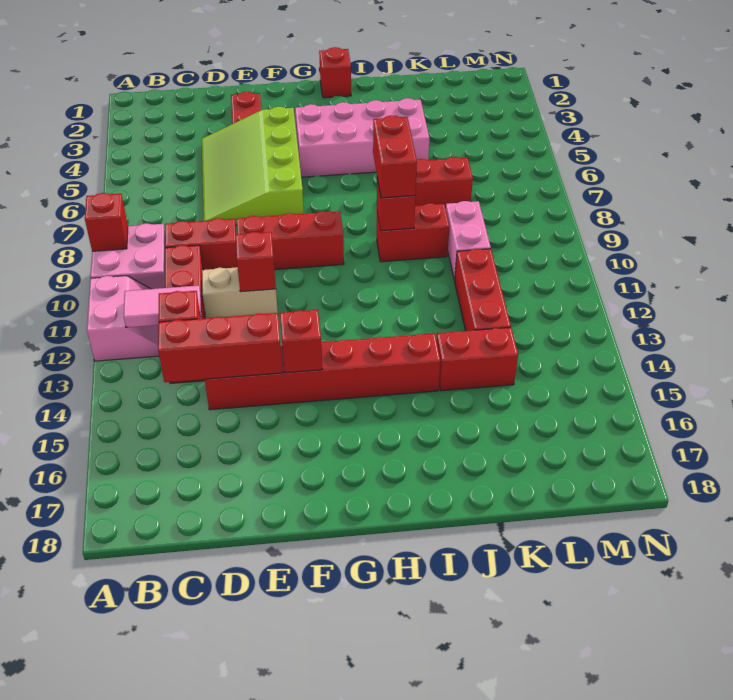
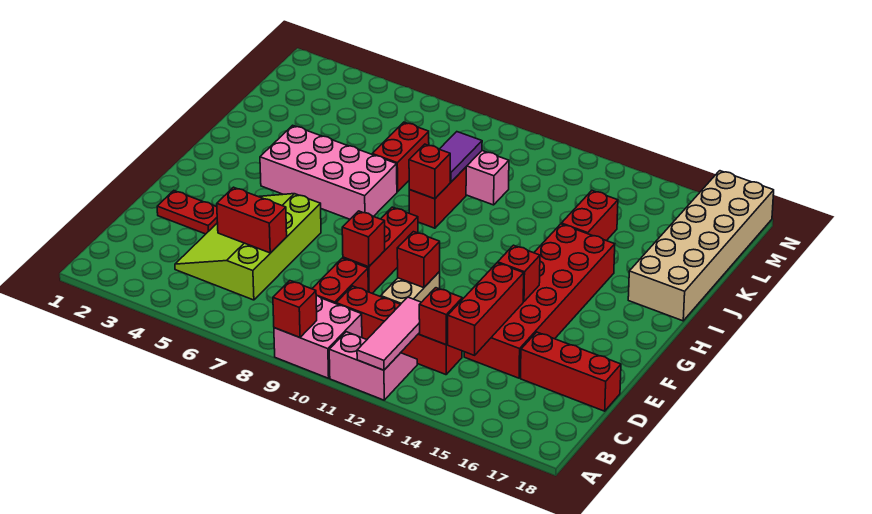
pink 1x2 tile [124,286,201,327] -> pink 1x3 tile [357,297,421,370]
lime 3x4 slope [202,106,304,225] -> lime 3x4 slope turned to [175,194,321,300]
red 1x6 brick [205,333,440,410] -> red 2x6 brick [464,224,615,378]
pink 2x4 brick [295,98,429,177] -> pink 2x4 brick turned to [260,125,397,219]
red 1x1 brick [319,47,351,98] -> red 1x1 brick moved to [342,211,385,267]
red 1x2 brick [373,115,417,198] -> red 1x2 brick moved to [217,187,287,253]
none -> tan 2x6 brick [628,171,774,321]
none -> purple 1x2 tile [440,132,482,182]
red 1x3 brick [455,249,511,331] -> red 1x3 brick moved to [521,332,621,411]

